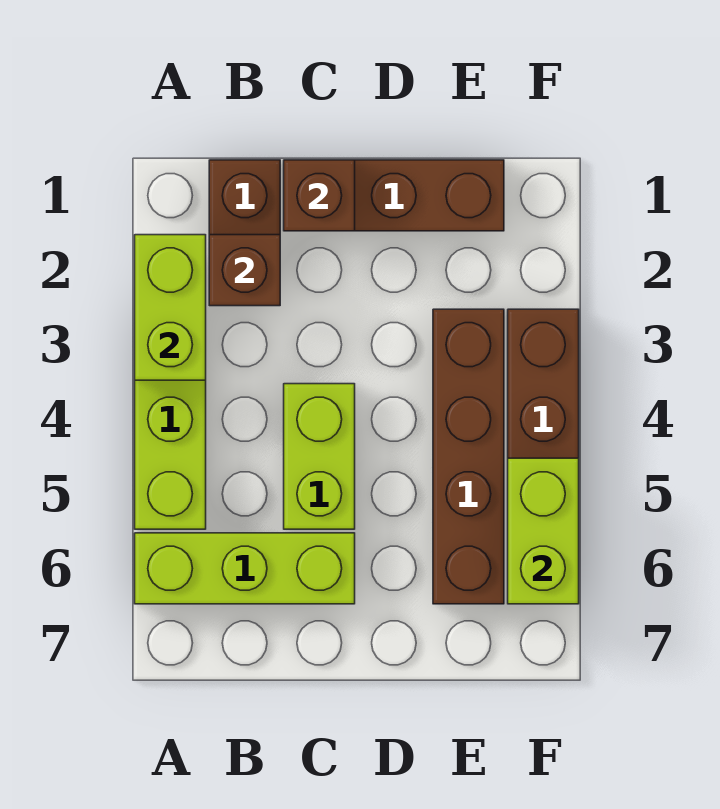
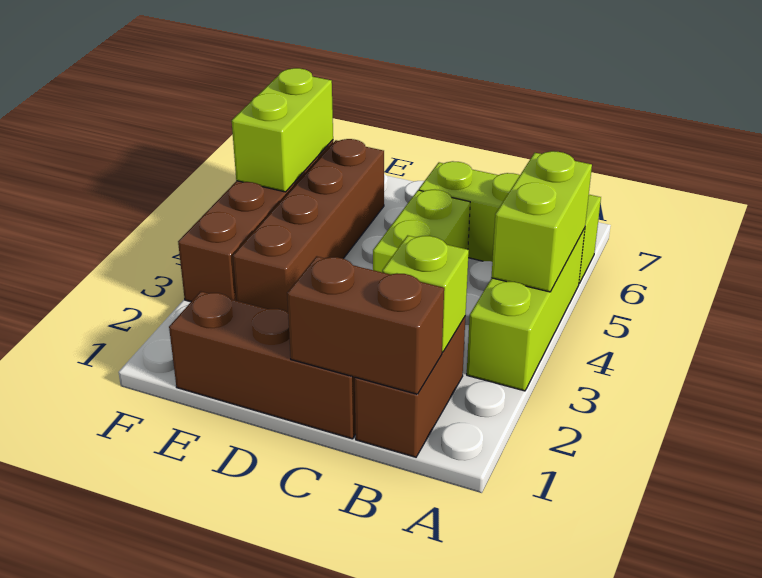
lime 1x2 brick [135,235,206,380] -> lime 1x2 brick moved to [491,151,592,292]
brown 1x1 brick [209,235,280,306] -> lime 1x1 brick [382,235,469,352]
brown 1x1 brick [284,160,355,231] -> brown 1x2 brick [287,256,444,394]

